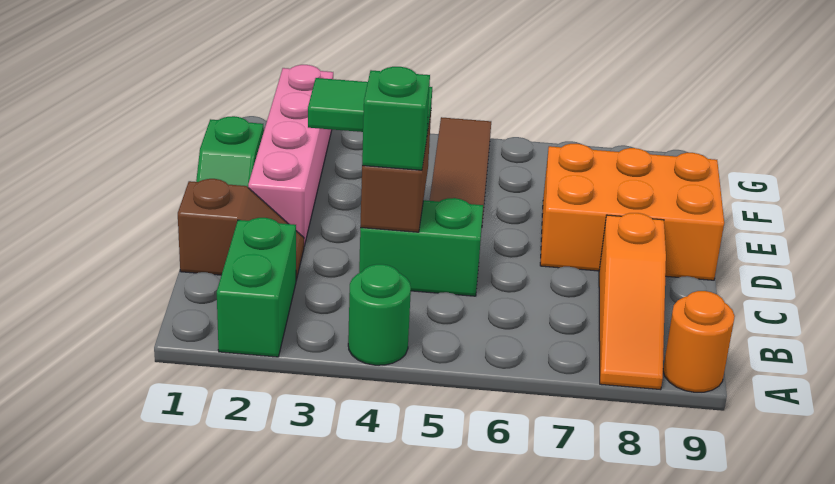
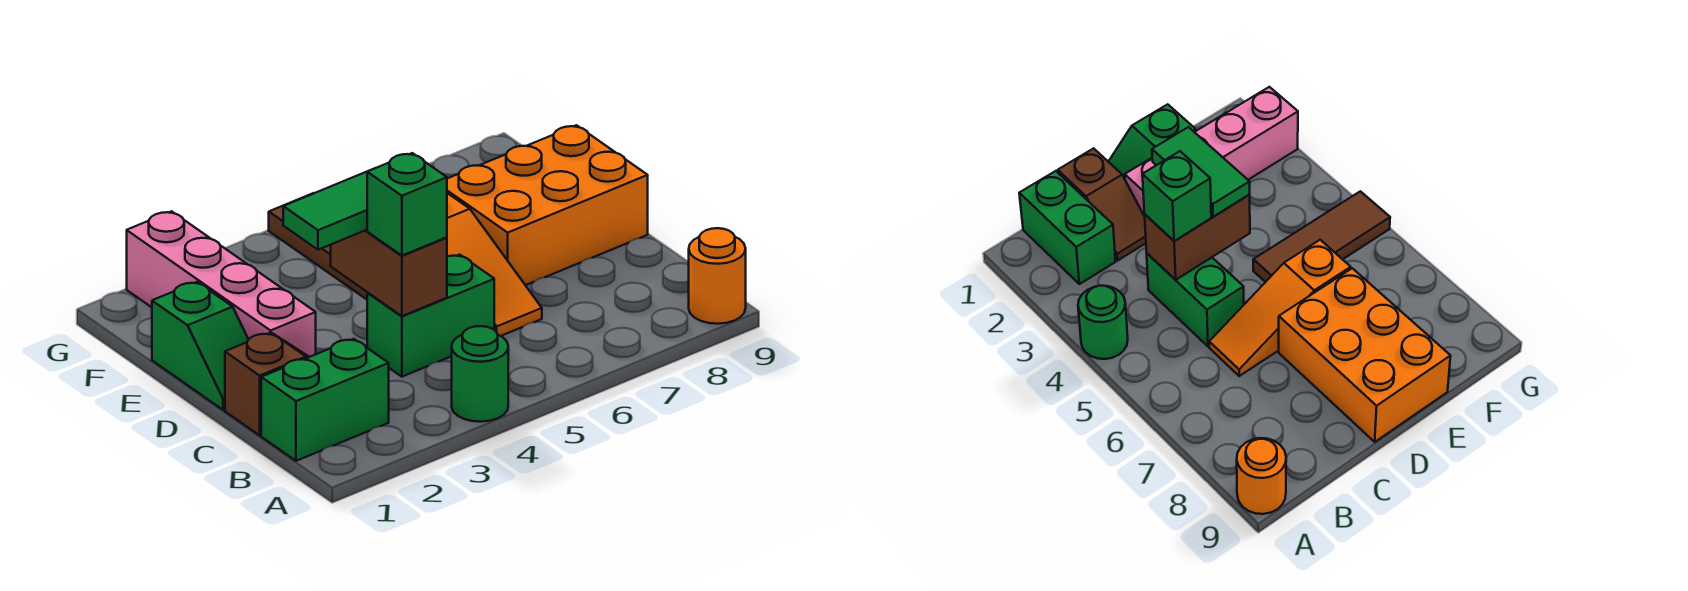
green 1x2 brick [217,218,296,357] -> green 1x2 brick turned to [261,339,389,461]
orange 1x3 slope [599,213,666,390] -> orange 1x3 slope moved to [447,193,542,336]

